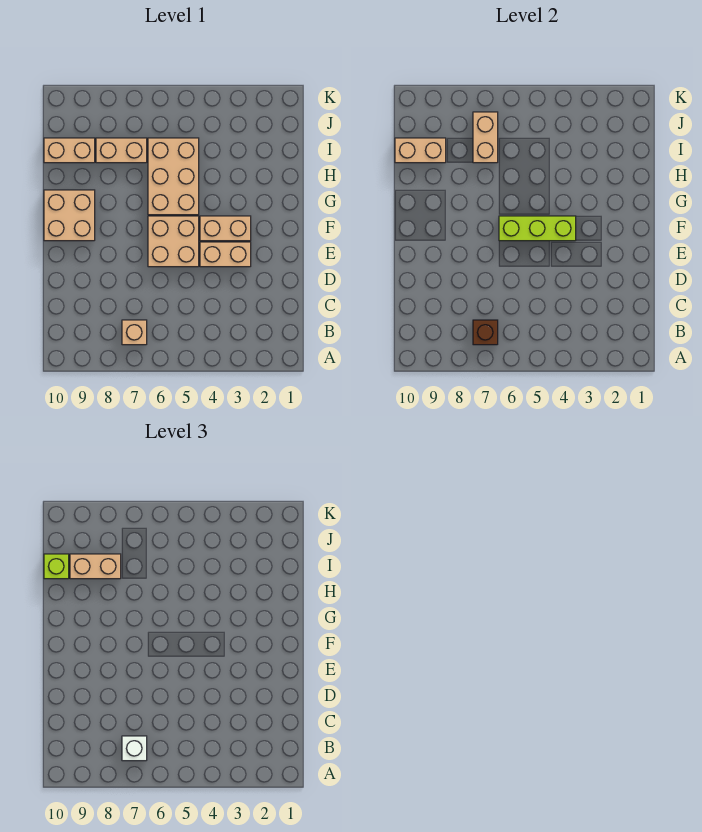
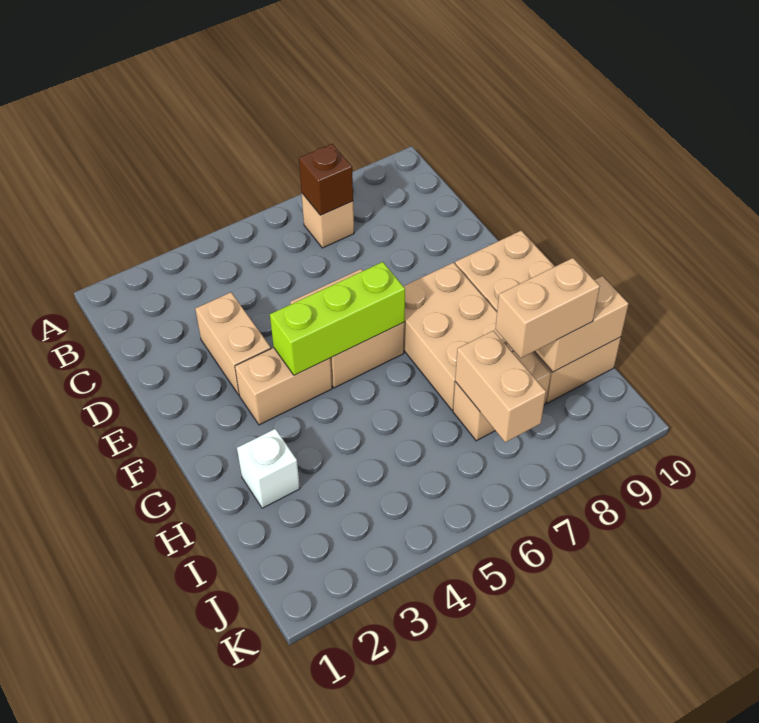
white 1x1 brick [122,736,147,761] -> white 1x1 brick moved to [237,429,300,508]
tan 1x2 brick [200,242,251,267] -> tan 1x2 brick turned to [195,292,271,395]
tan 2x3 brick [148,138,199,215] -> tan 2x3 brick moved to [403,263,514,410]
lime 1x1 brick [44,554,69,579] -> none

